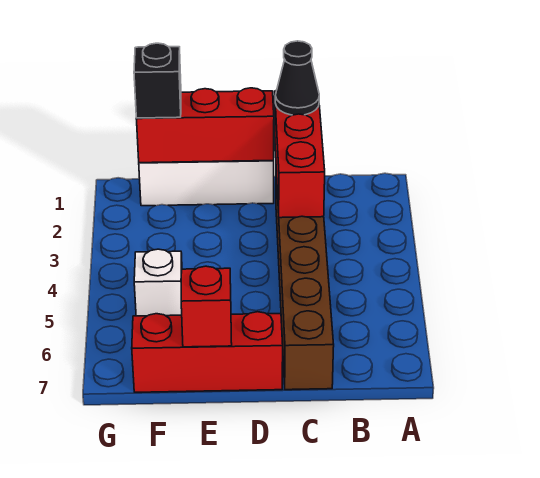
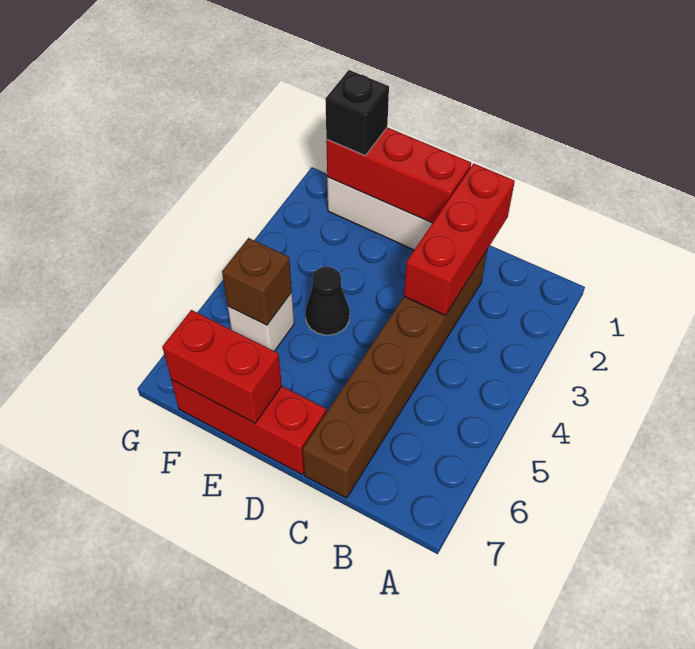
black 1x1 cone [275,41,319,115] -> black 1x1 cone moved to [305,267,350,335]
red 1x1 brick [181,266,232,347] -> red 1x2 brick [163,310,282,423]
none -> brown 1x1 brick [222,238,292,325]

